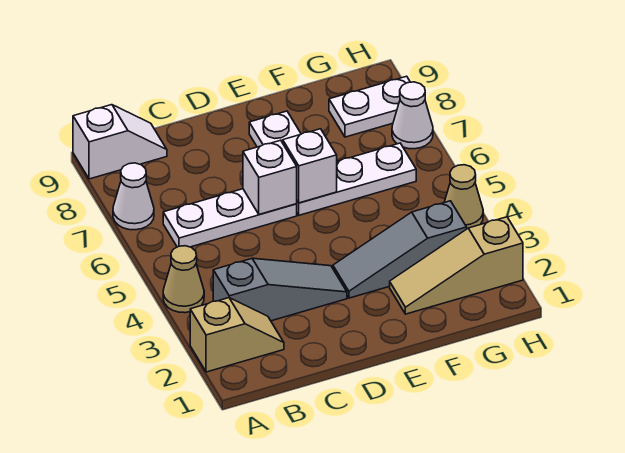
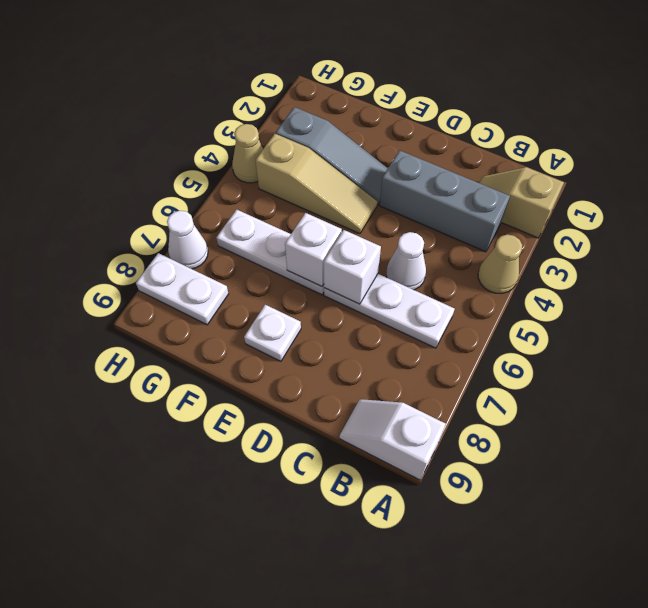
white 1x1 cone [113,163,154,230] -> white 1x1 cone moved to [387,232,426,290]
grey 1x3 slope [213,258,347,321] -> grey 1x3 brick [379,150,510,252]
tan 1x3 slope [390,217,523,314] -> tan 1x3 slope moved to [255,134,377,234]

